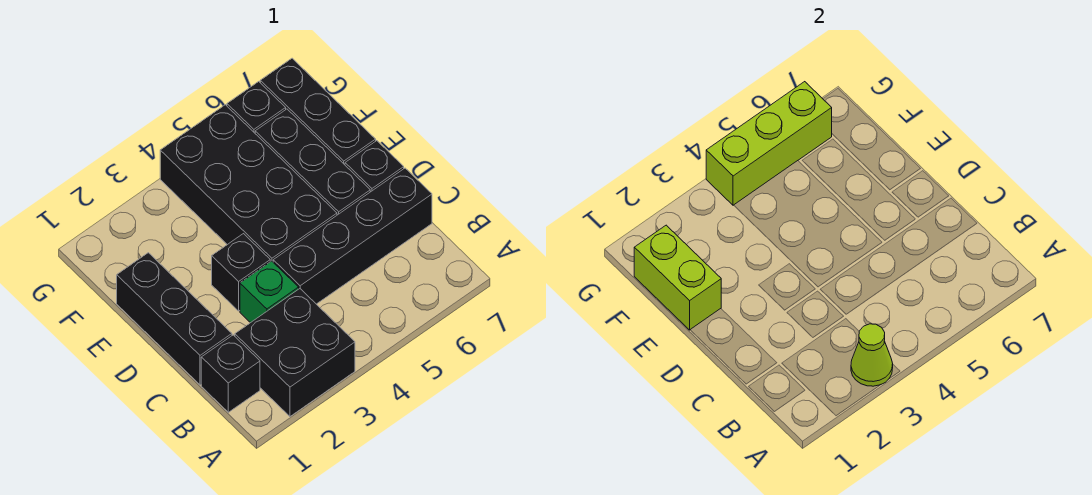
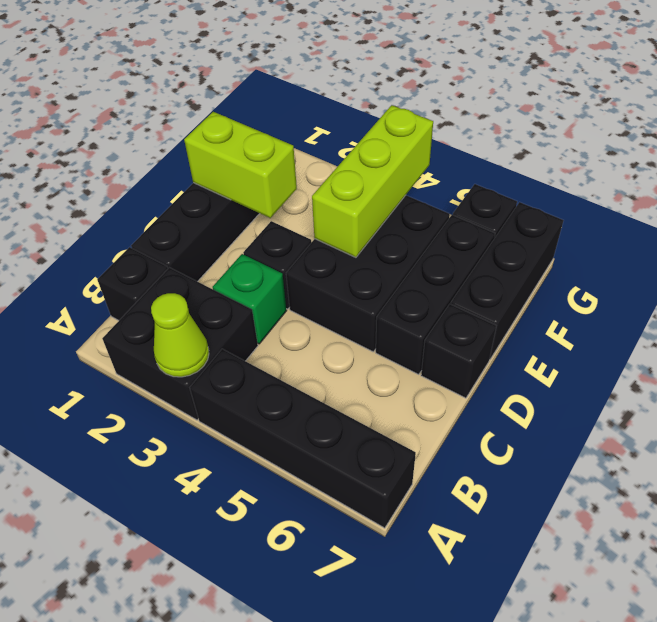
black 1x4 brick [273,168,432,304] -> black 1x4 brick moved to [190,349,416,528]
black 2x4 brick [160,105,337,262] -> black 2x3 brick [286,195,450,352]
lime 1x2 brick [634,225,721,330] -> lime 1x2 brick turned to [184,112,297,218]
lime 1x3 brick [706,82,832,205] -> lime 1x3 brick turned to [312,105,433,257]

